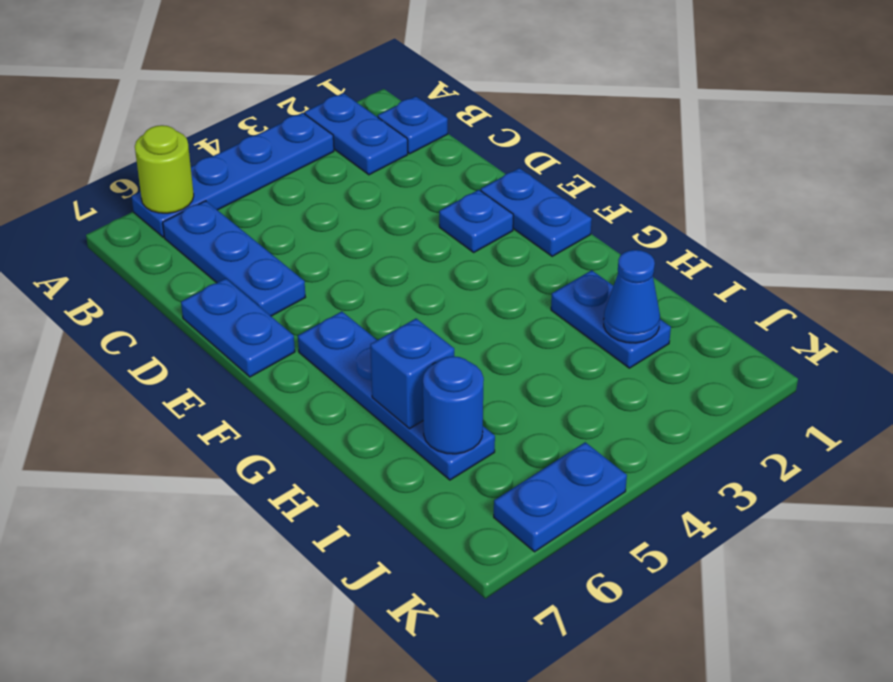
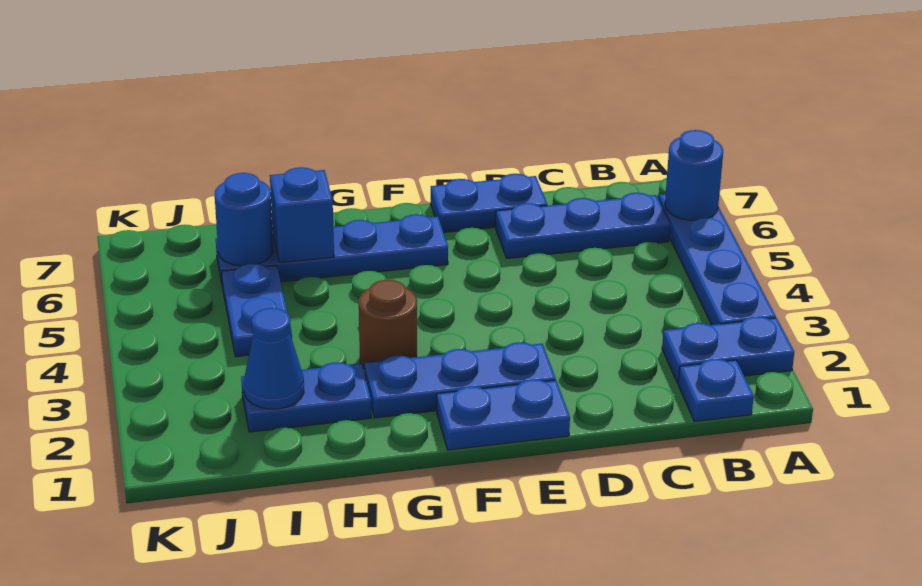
lime 1x1 round brick [135,125,194,213] -> blue 1x1 round brick [665,130,723,220]
blue 1x1 plate [439,190,513,252] -> blue 1x3 plate [365,342,556,418]
none -> brown 1x1 round brick [359,280,417,369]
blue 1x2 plate [494,442,627,552] -> blue 1x2 plate moved to [222,264,292,357]

